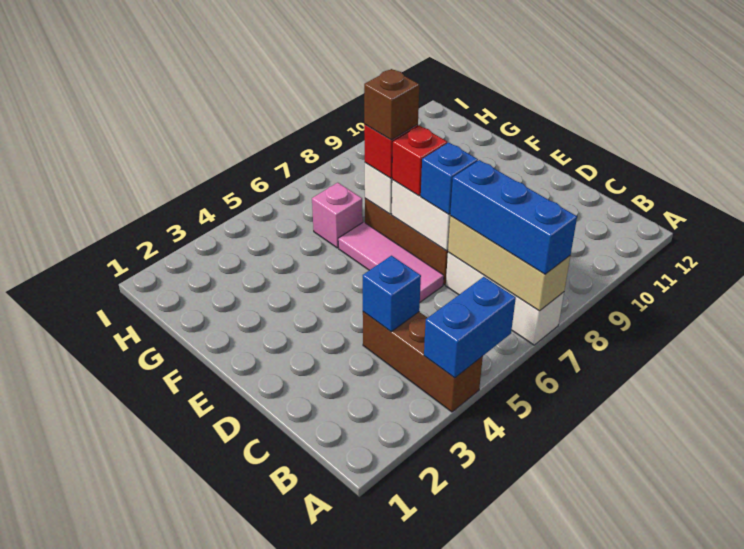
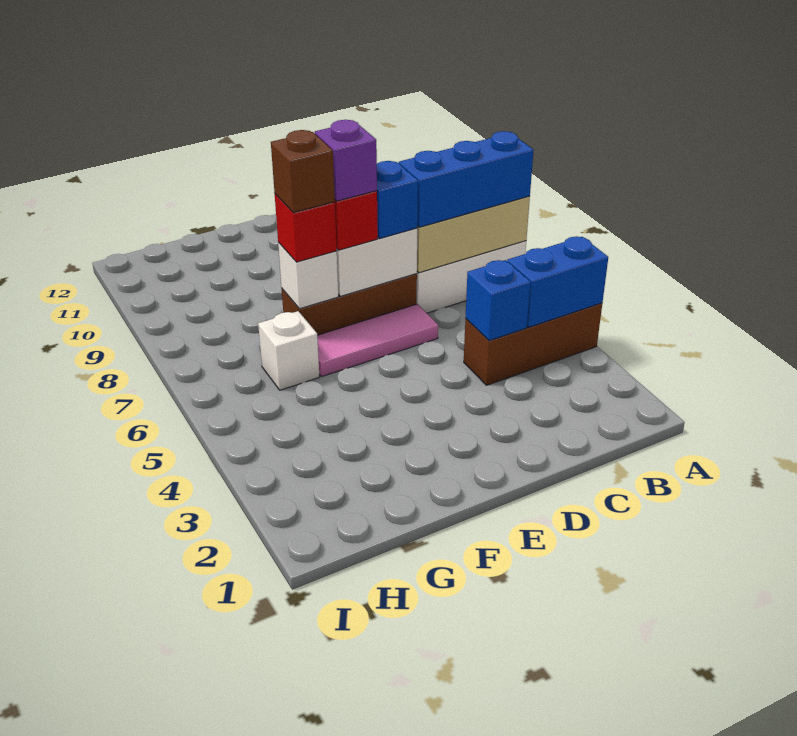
blue 1x2 brick [424,277,516,378] -> blue 1x2 brick turned to [507,236,608,327]
none -> purple 1x1 brick [315,120,377,201]
pink 1x1 brick [312,183,363,248] -> white 1x1 brick [258,311,319,390]

